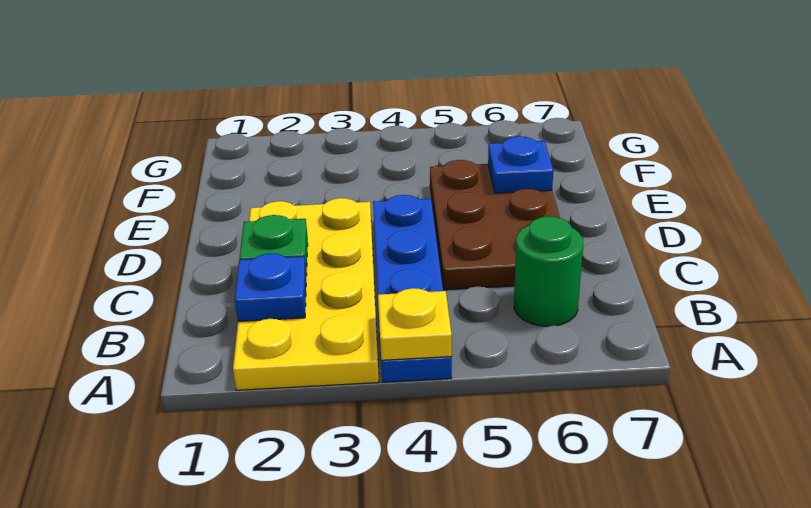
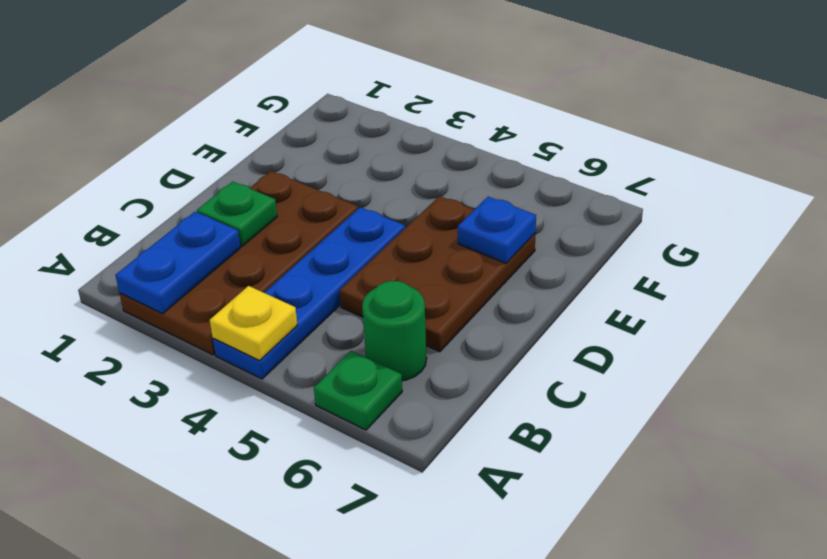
yellow 2x4 plate [233,198,379,390] -> brown 2x4 plate [120,171,358,355]
none -> green 1x1 plate [314,351,402,430]
blue 1x1 plate [235,253,306,321] -> blue 1x2 plate [115,212,241,314]

